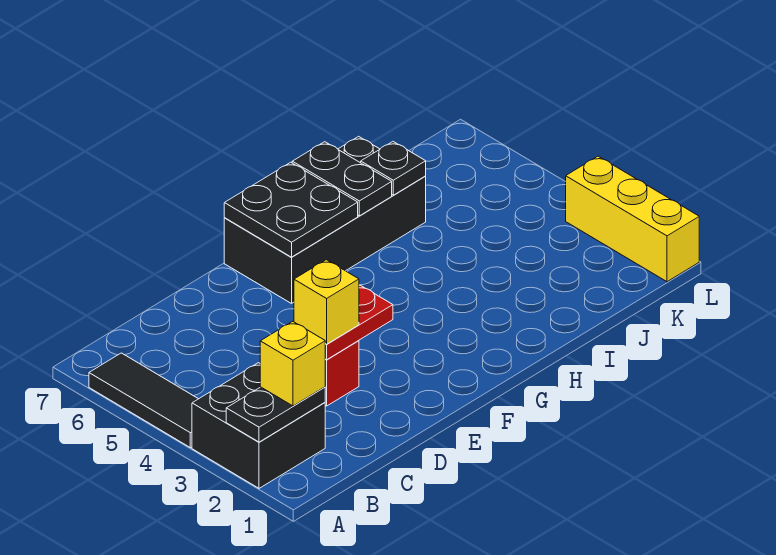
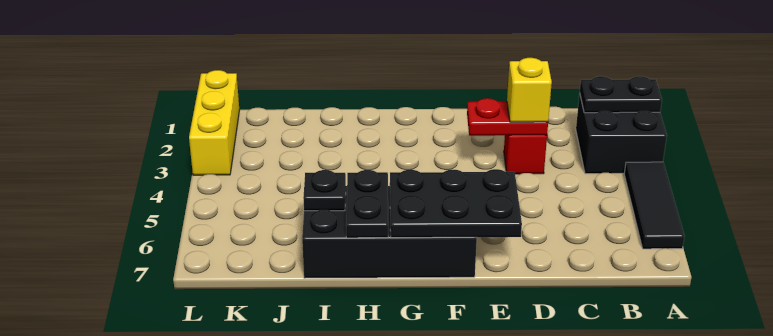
yellow 1x1 brick [260,321,325,406] -> none
black 2x2 plate [224,162,358,257] -> black 2x3 plate [390,169,522,238]

